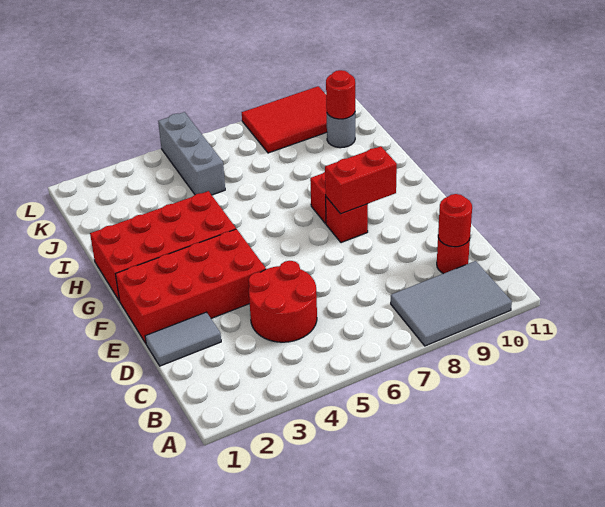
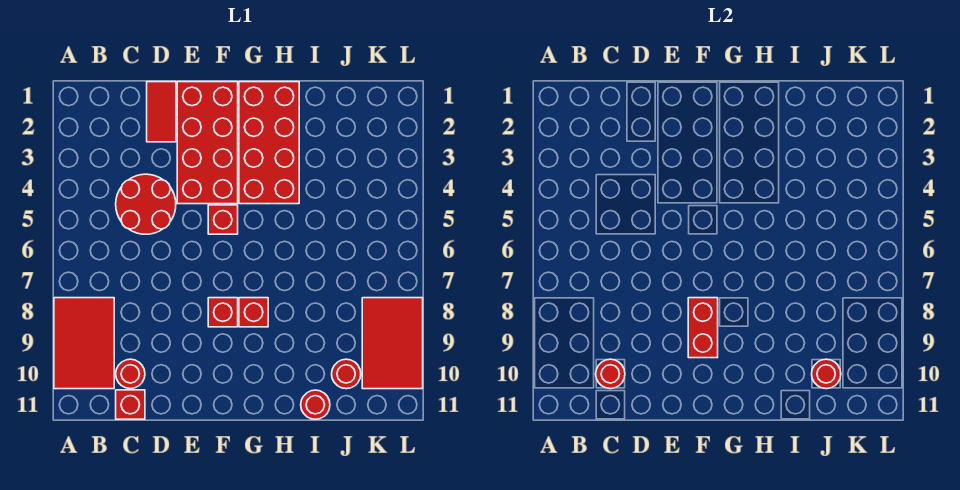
grey 2x3 tile [391,261,512,346] -> red 2x3 tile [54,298,114,389]
none -> red 1x1 brick [116,390,145,419]
grey 1x2 tile [145,312,221,366] -> red 1x2 tile [147,82,176,142]
none -> red 1x1 brick [208,205,238,234]
none -> red 1x1 round brick [301,390,330,419]
grey 1x3 brick [158,112,225,195] -> none
grey 1x1 round brick [327,113,355,148] -> red 1x1 round brick [332,359,361,389]

